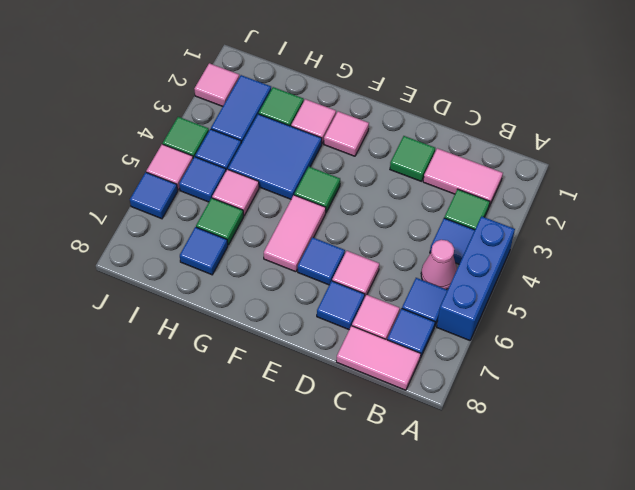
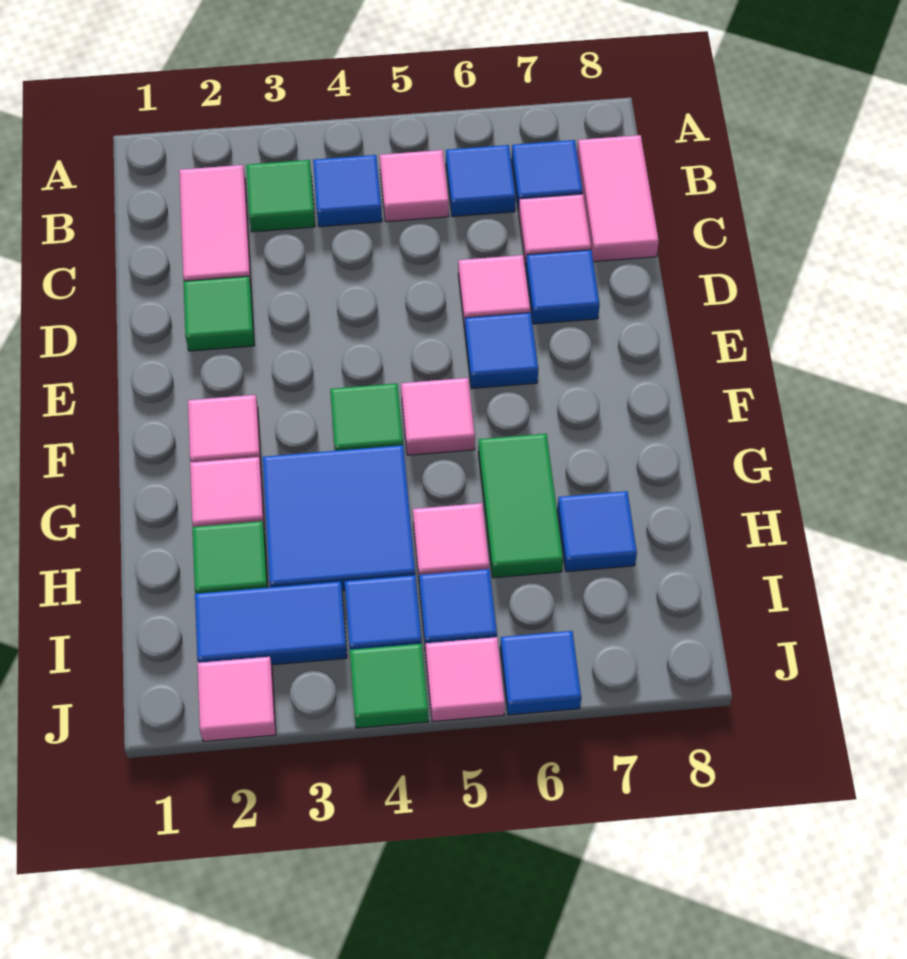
blue 1x3 brick [437,216,515,340] -> none
pink 1x1 cone [421,240,457,289] -> pink 1x1 tile [380,150,449,222]
pink 1x2 tile [264,195,326,272] -> pink 1x1 tile [401,378,475,455]
green 1x1 tile [196,198,244,245] -> green 1x2 tile [478,434,563,578]

